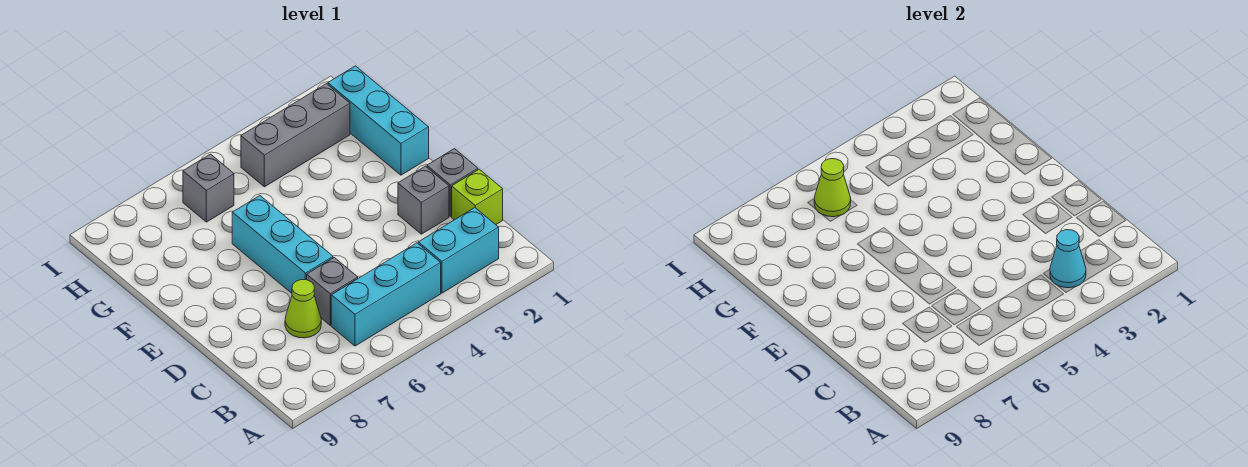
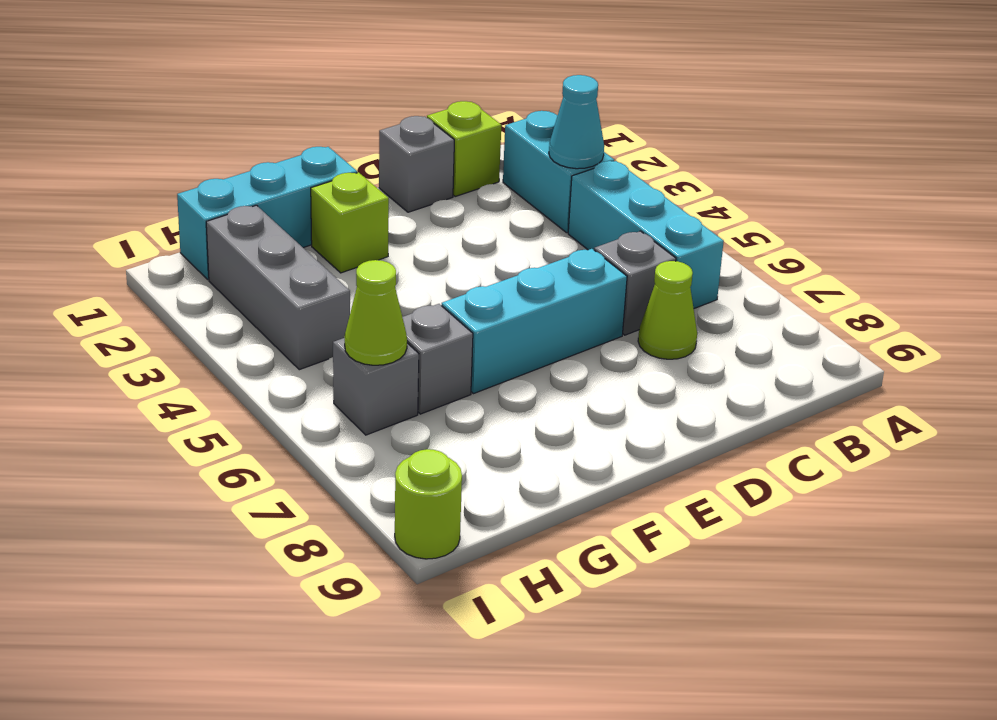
grey 1x1 brick [398,166,449,234] -> grey 1x1 brick moved to [402,304,473,414]
none -> lime 1x1 brick [311,172,389,273]
none -> lime 1x1 round brick [395,449,462,559]

